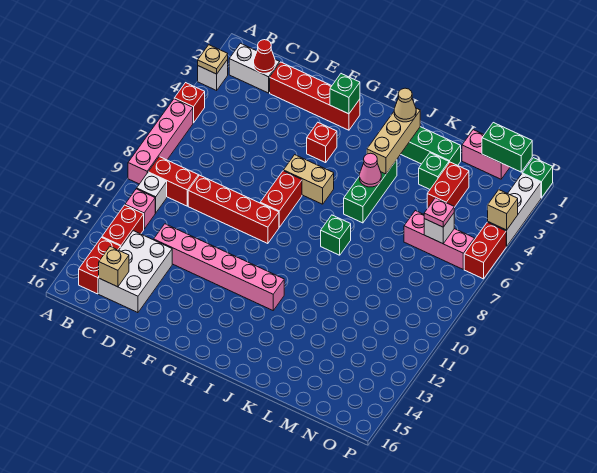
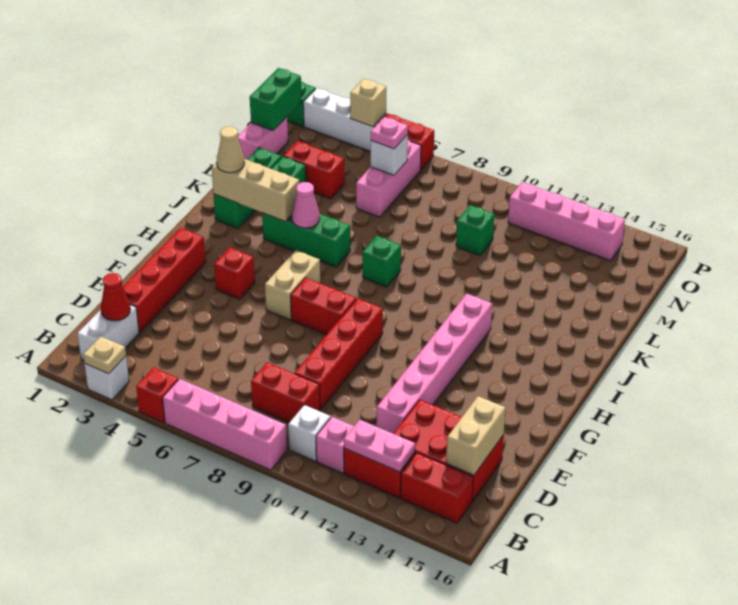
red 1x2 brick [148,157,199,206] -> red 1x2 brick turned to [251,362,320,423]
none -> pink 1x2 plate [344,420,415,472]
white 2x3 brick [99,231,172,313] -> red 2x3 brick [393,400,504,501]
tan 1x1 brick [99,247,129,287] -> tan 1x2 brick [446,396,506,475]
green 1x1 brick [330,74,360,114] -> green 1x1 brick moved to [456,205,494,255]
none -> pink 1x4 brick [508,182,625,261]

